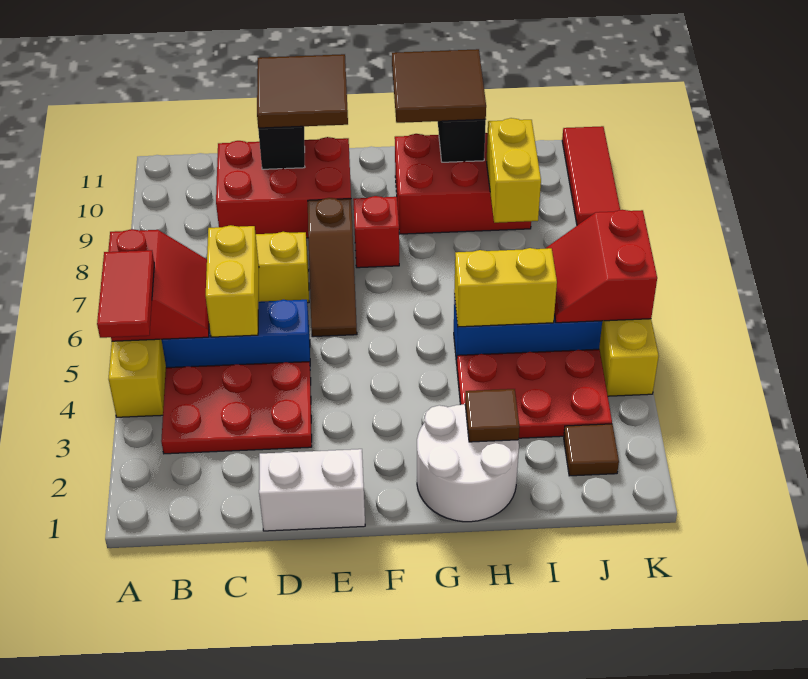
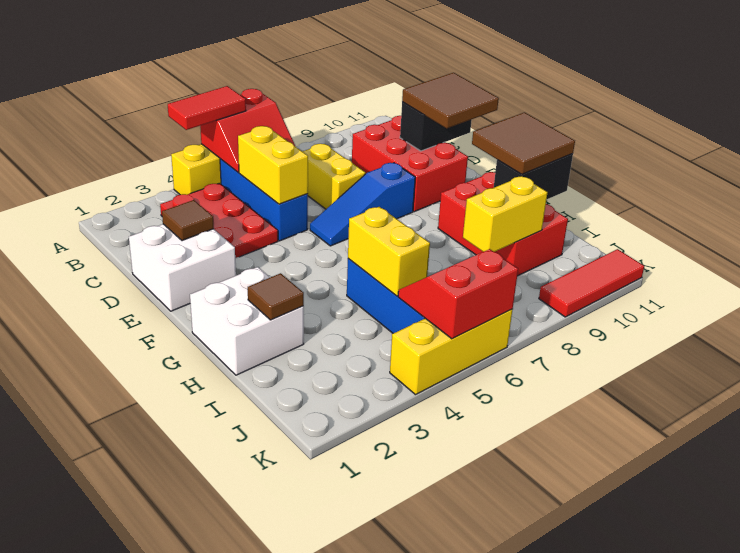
yellow 1x2 brick [206,225,259,337] -> yellow 1x2 brick turned to [238,126,308,204]
white 1x2 brick [259,449,365,531] -> white 2x2 brick [129,224,236,311]
brown 1x3 slope [308,198,357,337] -> blue 1x3 slope [310,163,415,246]
red 1x1 brick [353,196,399,268] -> none
white 2x2 round brick [417,404,519,522] -> white 2x2 brick [190,267,304,375]
red 2x3 plate [457,349,612,438] -> none
brown 1x1 tile [564,424,619,476] -> brown 1x1 tile moved to [162,200,214,241]

